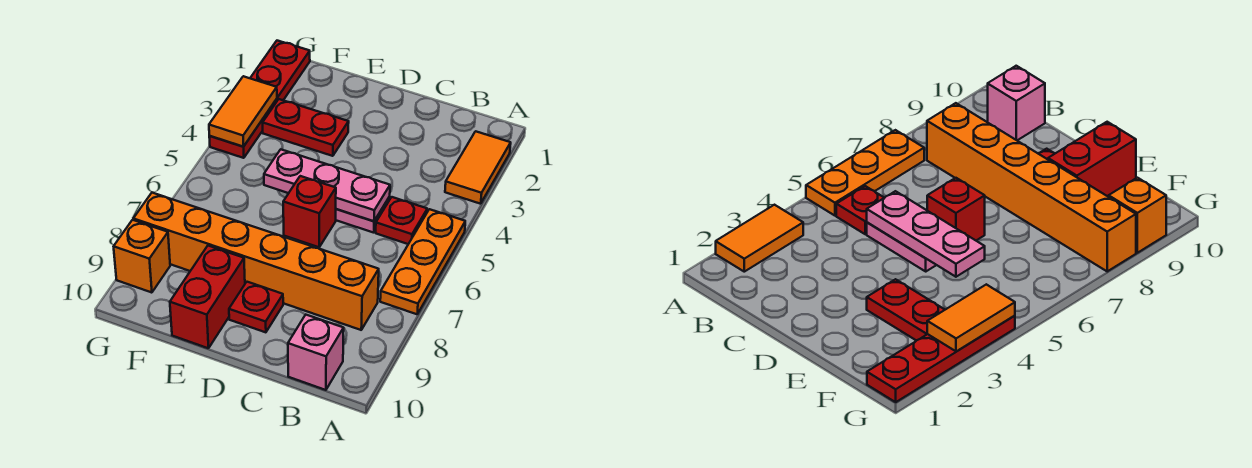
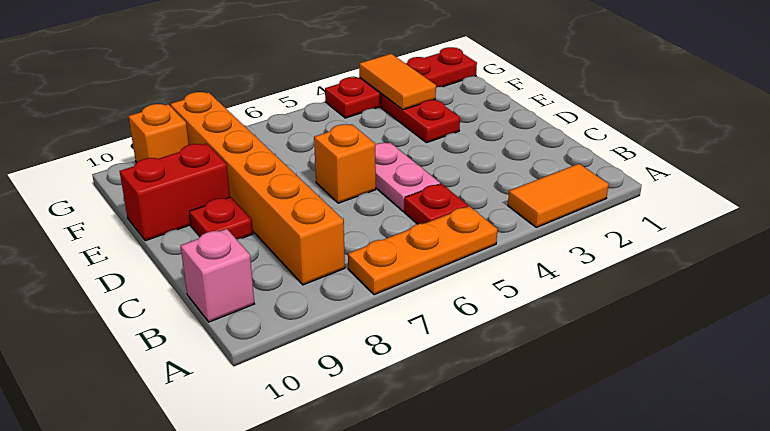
pink 1x3 plate [264,149,390,221] -> none
red 1x1 brick [283,176,336,247] -> orange 1x1 brick [314,124,376,203]
orange 1x2 tile [209,76,277,147] -> orange 1x2 tile turned to [359,54,436,110]

